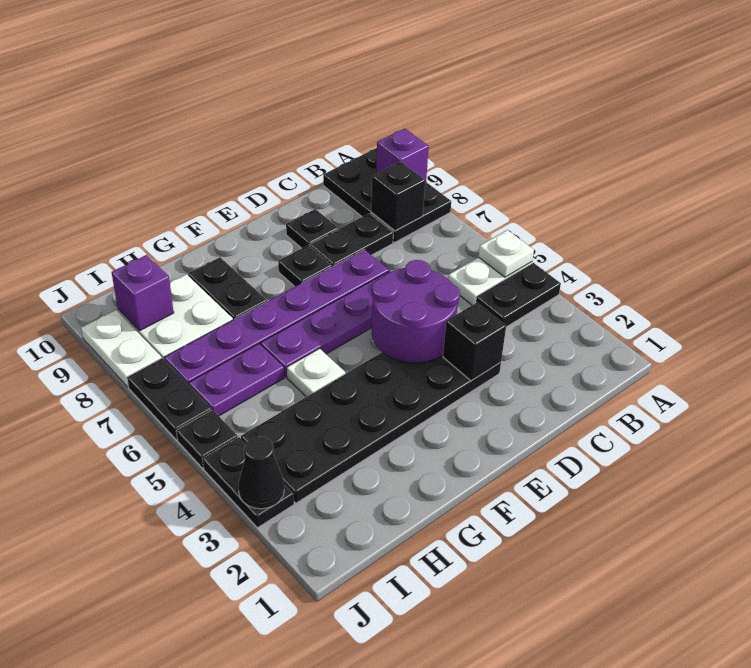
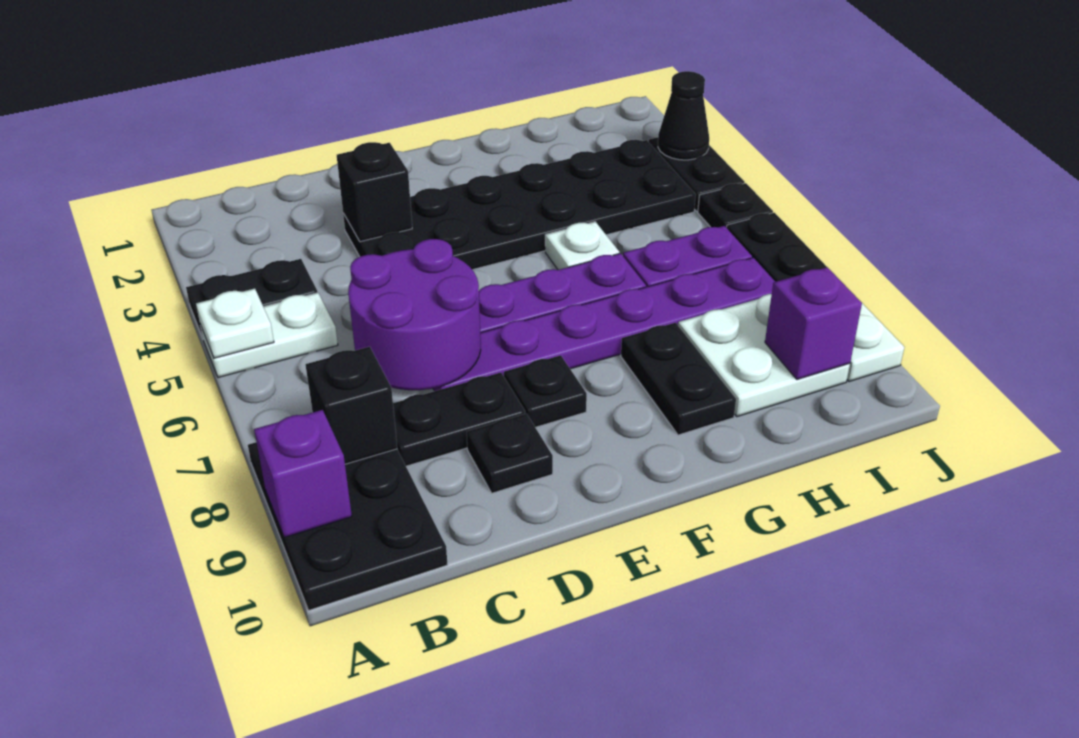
purple 2x2 round brick [372,260,460,363] -> purple 2x2 round brick moved to [348,239,481,390]

